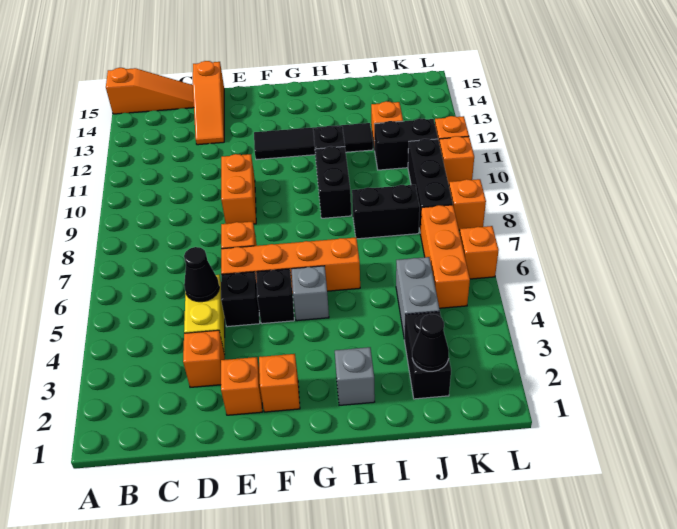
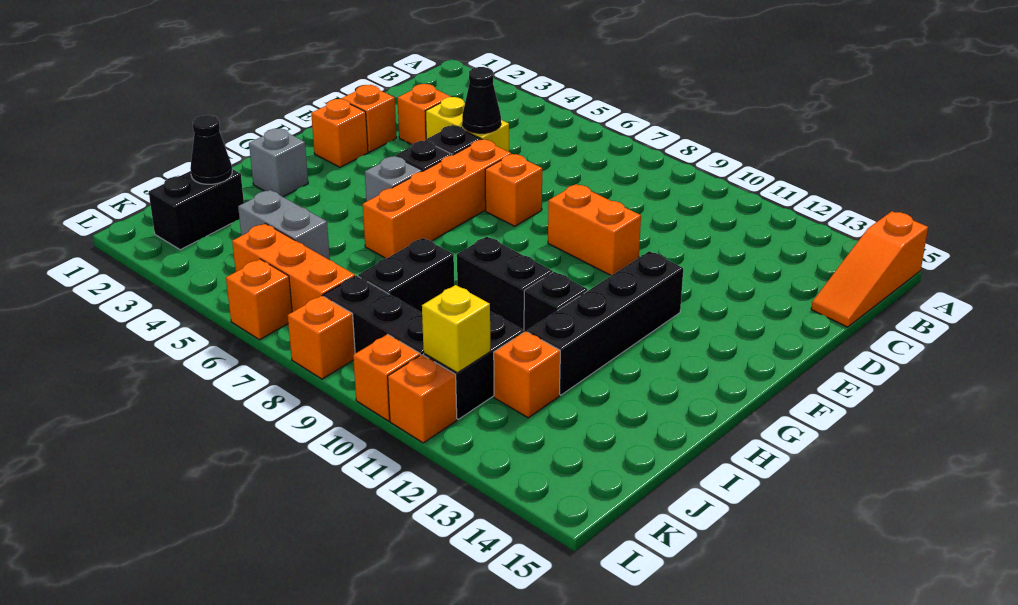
orange 1x3 slope [193,61,224,145] -> none
black 1x4 tile [254,123,373,160] -> black 1x4 brick [527,251,683,395]
black 1x2 brick [404,311,451,399] -> black 1x2 brick turned to [149,169,244,250]
none -> yellow 1x1 brick [422,285,490,373]

